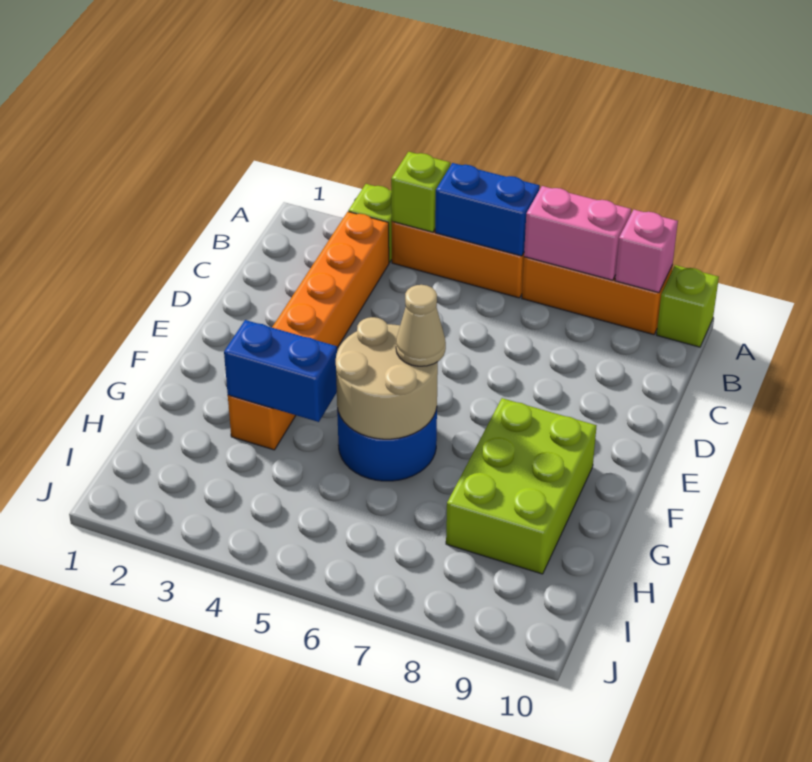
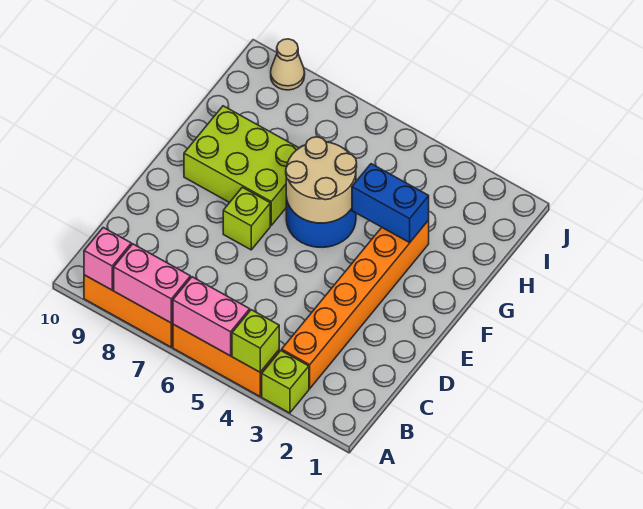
blue 1x2 brick [435,163,540,256] -> pink 1x2 brick [173,277,250,356]
lime 1x1 brick [657,265,719,347] -> lime 1x1 brick moved to [223,187,270,250]
tan 1x1 cone [396,285,446,366] -> tan 1x1 cone moved to [271,39,305,90]
lime 2x3 brick [446,398,596,574] -> lime 2x3 brick turned to [184,106,299,225]

